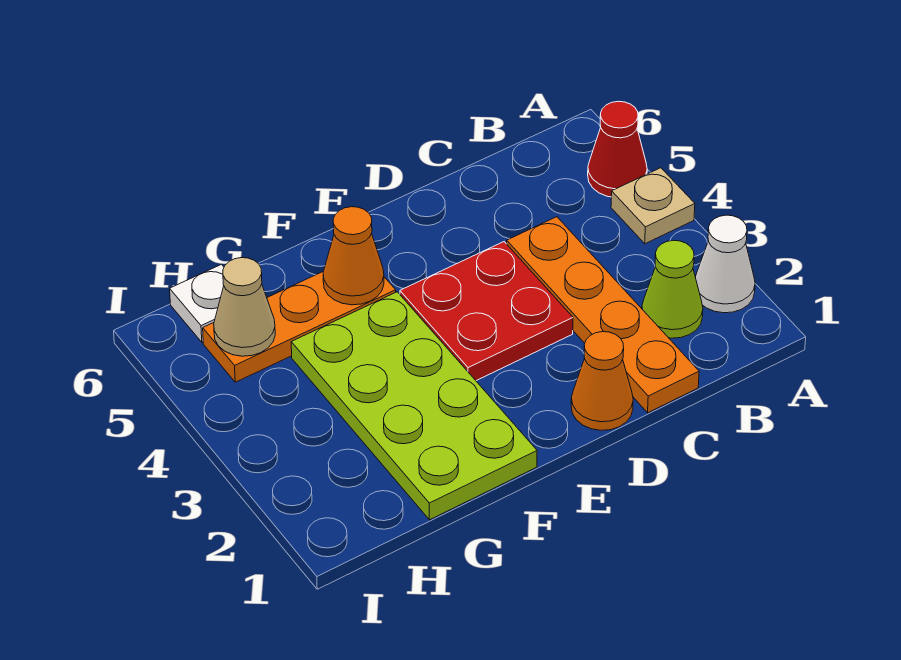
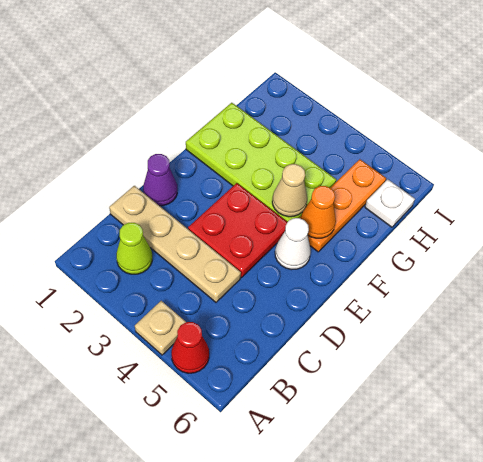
white 1x1 cone [695,215,755,313] -> white 1x1 cone moved to [275,218,311,270]
orange 1x4 plate [507,217,699,413] -> tan 1x4 plate [109,186,241,302]
orange 1x1 cone [571,332,633,430] -> purple 1x1 cone [143,154,177,206]
tan 1x1 cone [214,258,275,356] -> tan 1x1 cone moved to [272,164,307,217]

